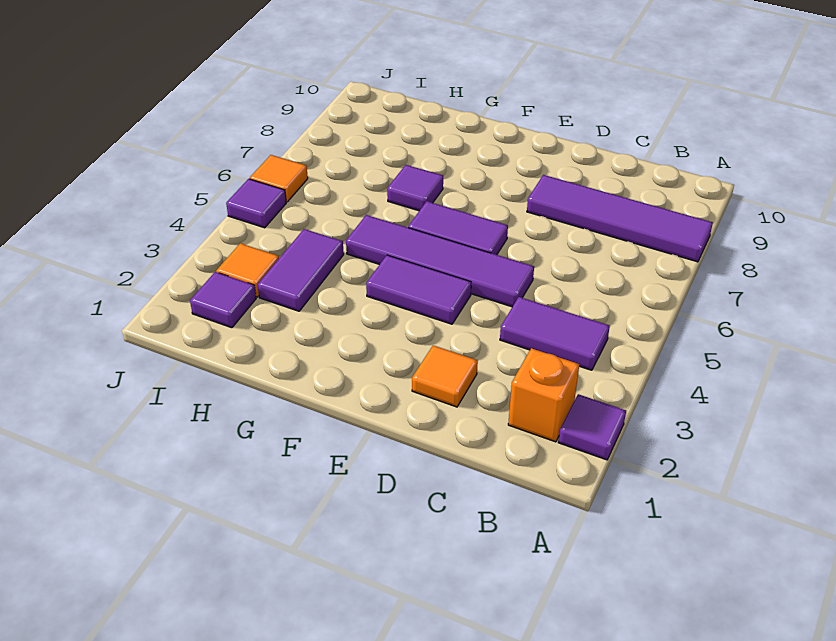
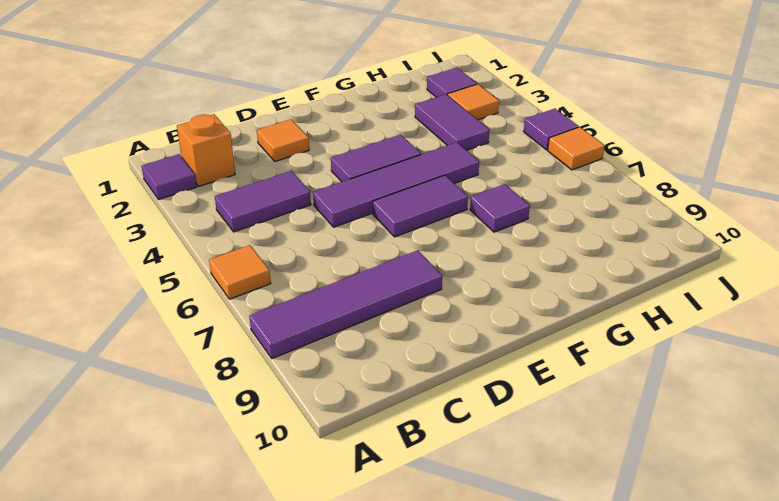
none -> orange 1x1 tile [209,245,271,299]

